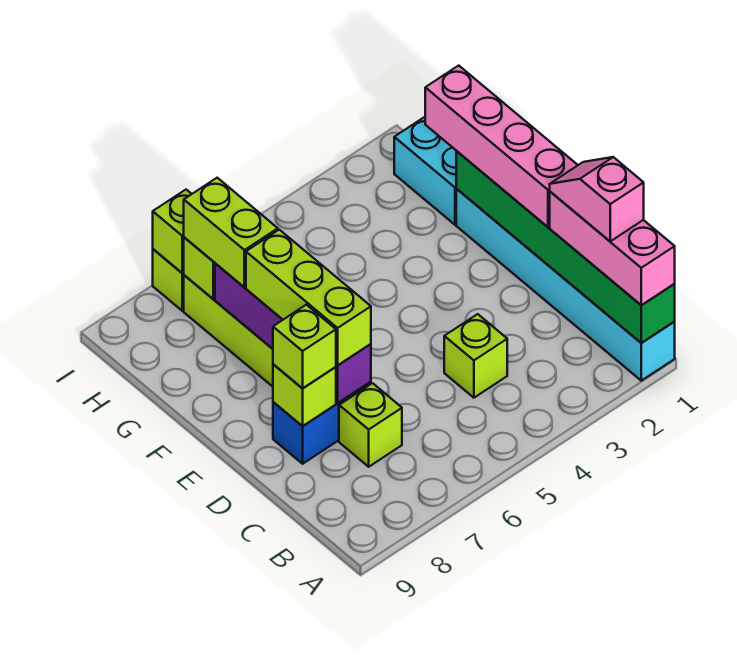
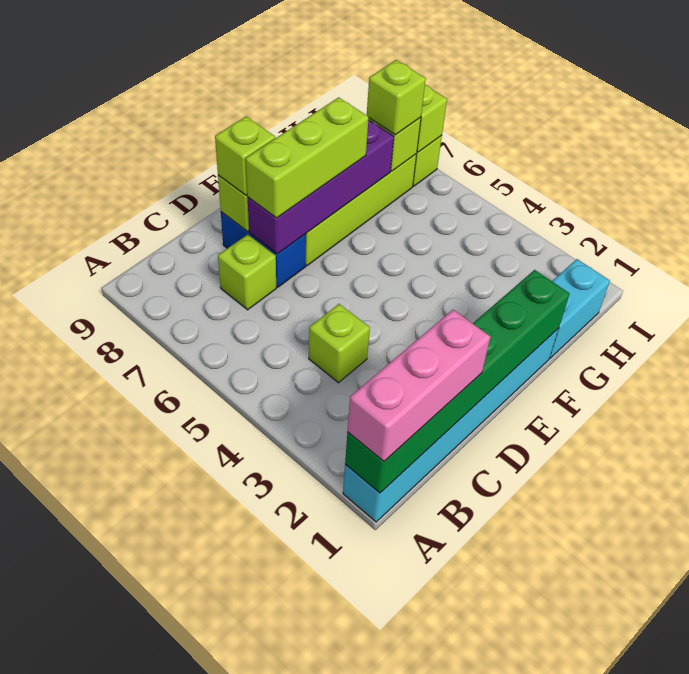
pink 1x2 slope [550,157,644,241] -> none
pink 1x4 brick [425,66,578,227] -> none
lime 1x2 brick [184,178,278,287] -> lime 1x1 brick [367,60,426,135]

